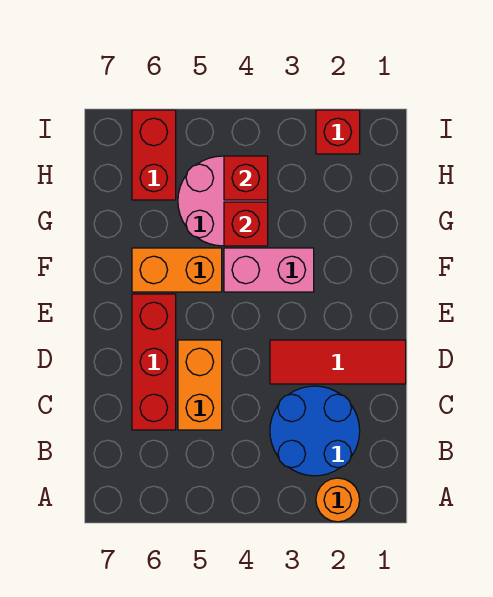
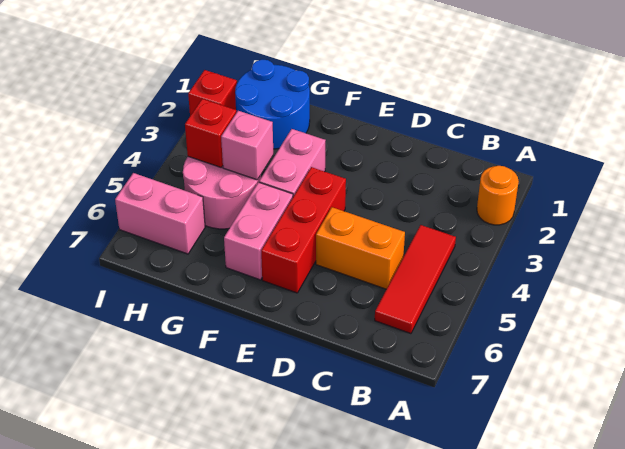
blue 2x2 round brick [270,386,360,476] -> blue 2x2 round brick moved to [235,59,310,149]
red 1x3 brick [132,294,176,430] -> red 1x3 brick turned to [261,167,346,293]
red 1x3 tile [270,340,406,384] -> red 1x3 tile moved to [375,225,456,334]
orange 1x2 brick [132,248,222,292] -> pink 1x2 brick [224,182,293,280]
red 1x1 brick [224,202,268,246] -> pink 1x1 brick [221,111,273,180]
red 1x2 brick [132,110,176,200] -> pink 1x2 brick [115,173,205,254]

